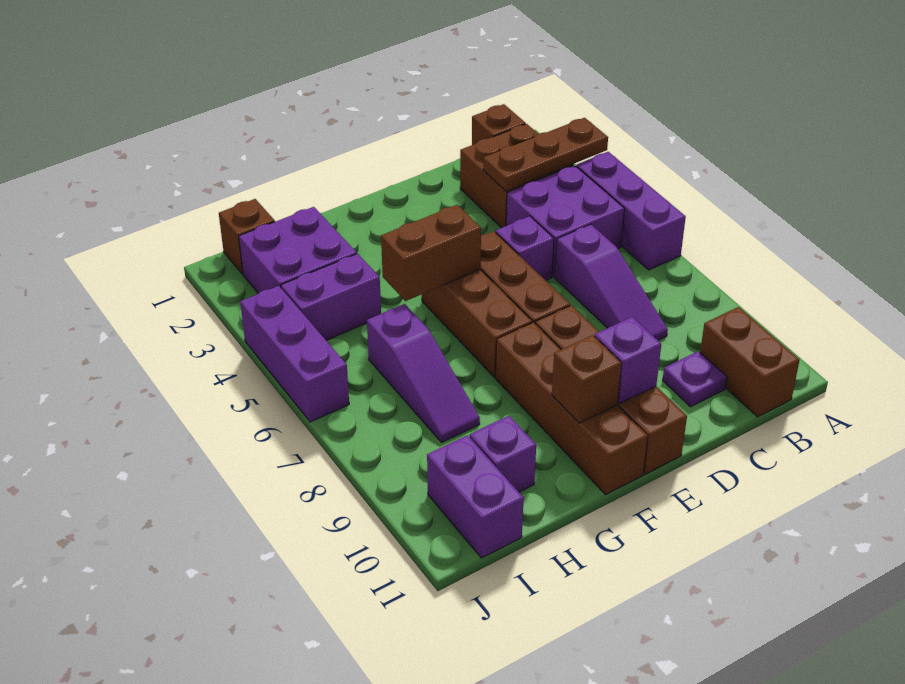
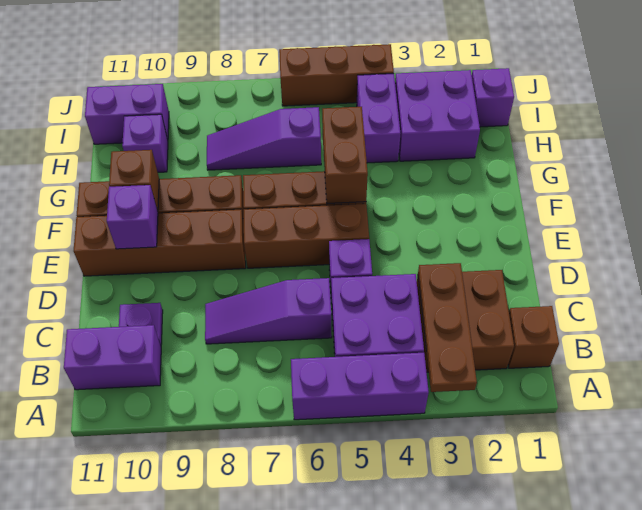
brown 1x2 brick [700,307,799,417] -> purple 1x2 brick [64,325,161,390]
brown 1x1 brick [219,199,275,274] -> purple 1x1 brick [472,68,514,127]
purple 1x3 brick [240,286,349,422] -> brown 1x3 brick [279,44,394,106]

